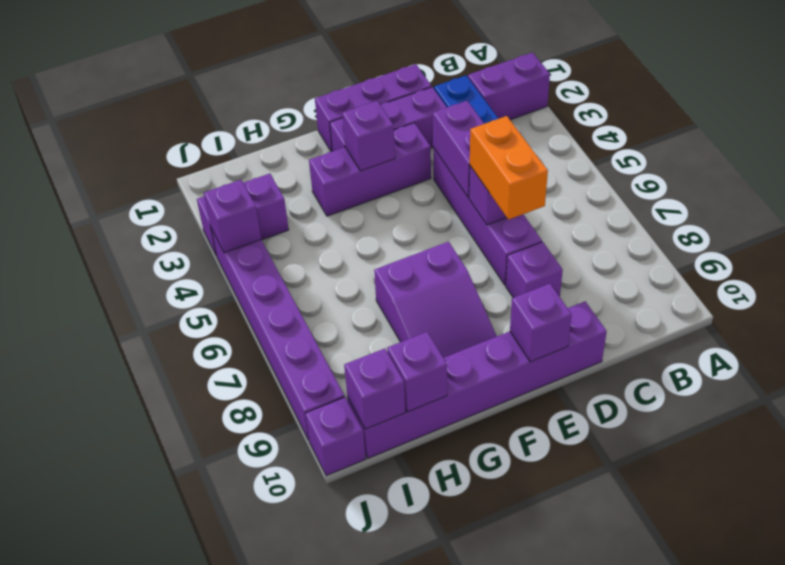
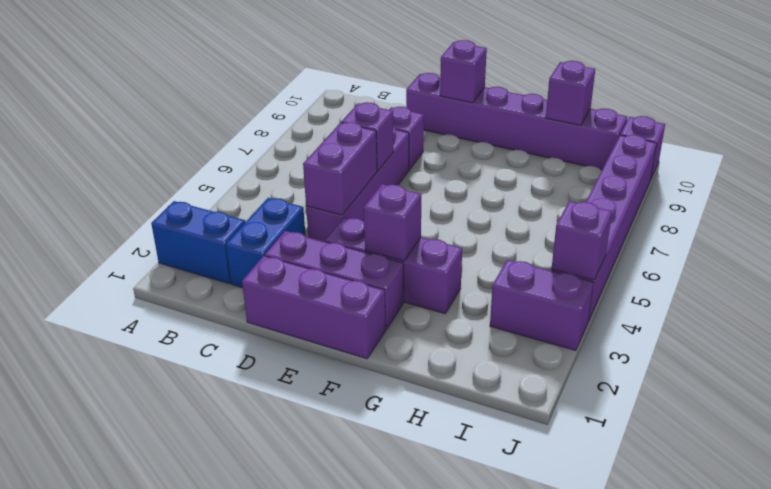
purple 1x2 brick [468,52,550,120] -> blue 1x2 brick [151,201,245,283]
orange 1x2 brick [470,116,548,220] -> none
purple 2x3 slope [374,242,497,358] -> none
purple 1x1 brick [344,348,405,429] -> none

